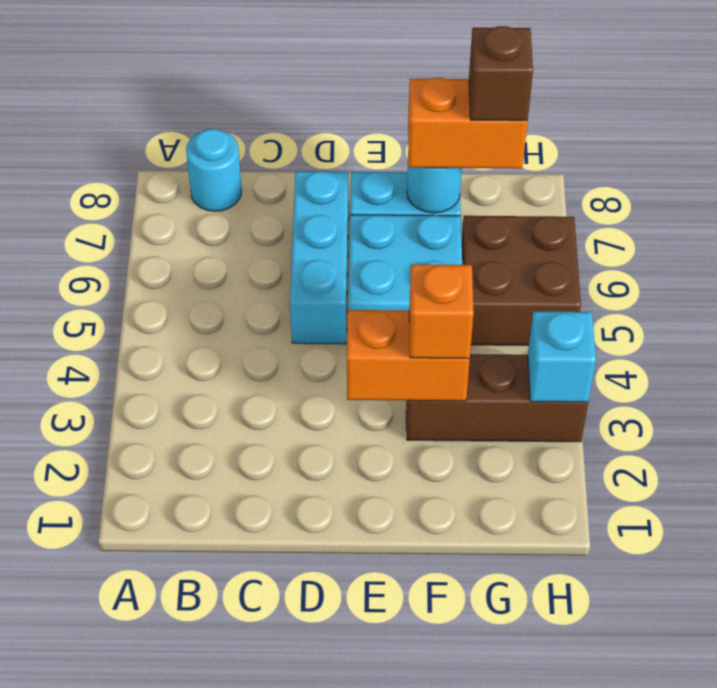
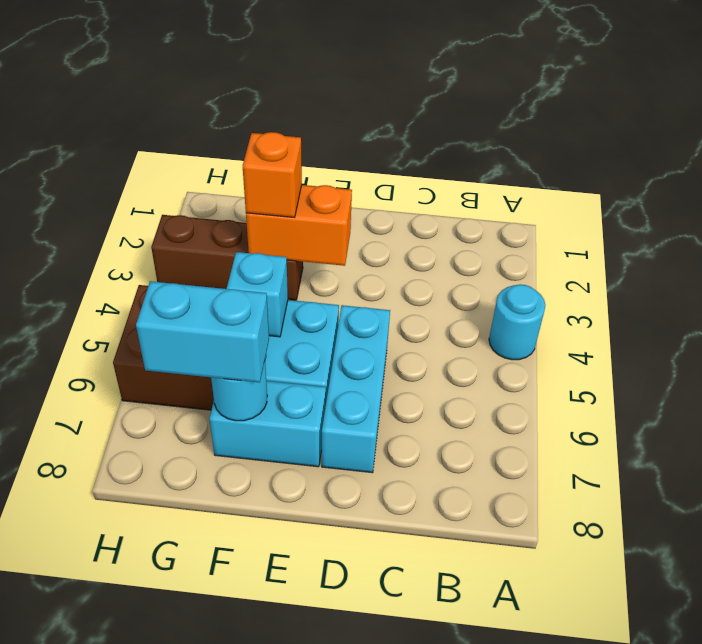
cyan 1x1 round brick [186,129,242,211] -> cyan 1x1 round brick moved to [489,284,545,360]
orange 1x2 brick [408,78,528,169] -> cyan 1x2 brick [136,281,269,382]
brown 1x1 brick [469,26,533,121] -> none
cyan 1x1 brick [528,311,596,402] -> cyan 1x1 brick moved to [227,252,288,337]

